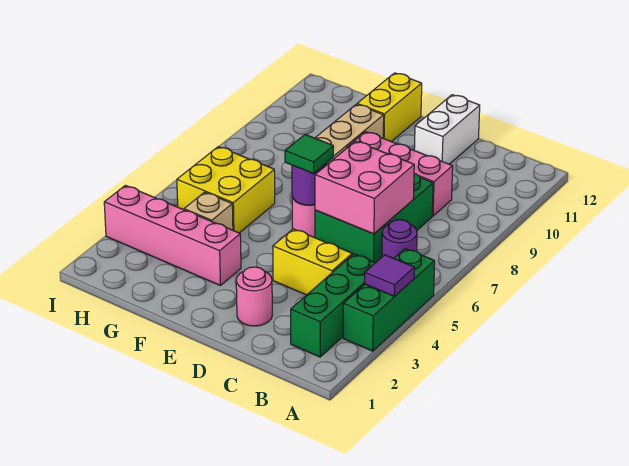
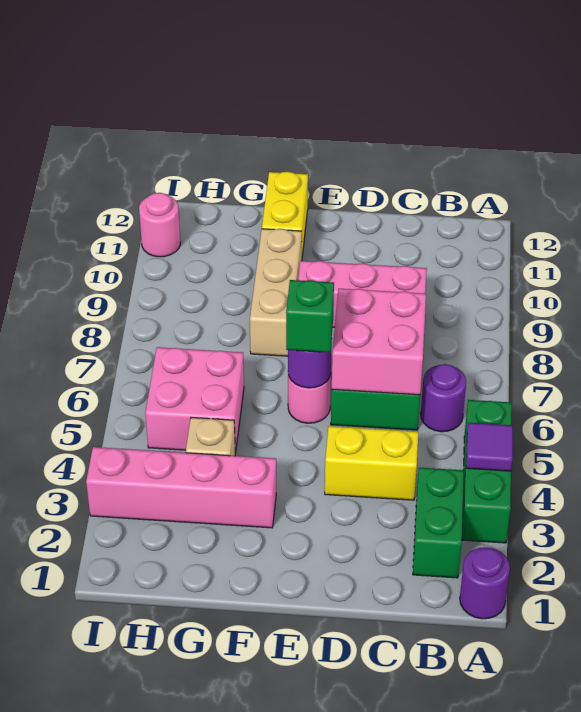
none -> purple 1x1 round brick [460,547,510,619]
green 1x3 brick [291,254,375,357] -> green 1x2 brick [413,468,464,578]
pink 1x1 round brick [236,267,272,326] -> pink 1x1 round brick moved to [139,193,180,257]
white 1x2 brick [414,95,480,164] -> none
green 1x1 tile [285,134,333,174] -> green 1x1 brick [286,280,334,352]
yellow 2x2 brick [177,147,275,233] -> pink 2x2 brick [145,347,244,453]

